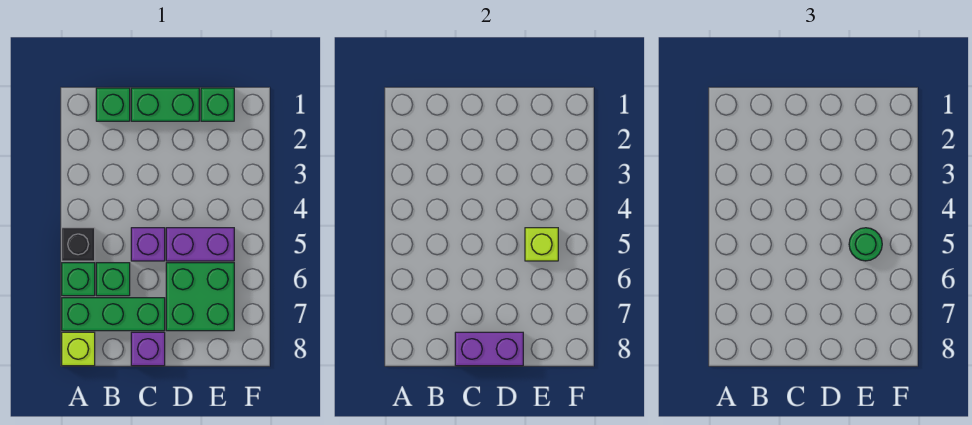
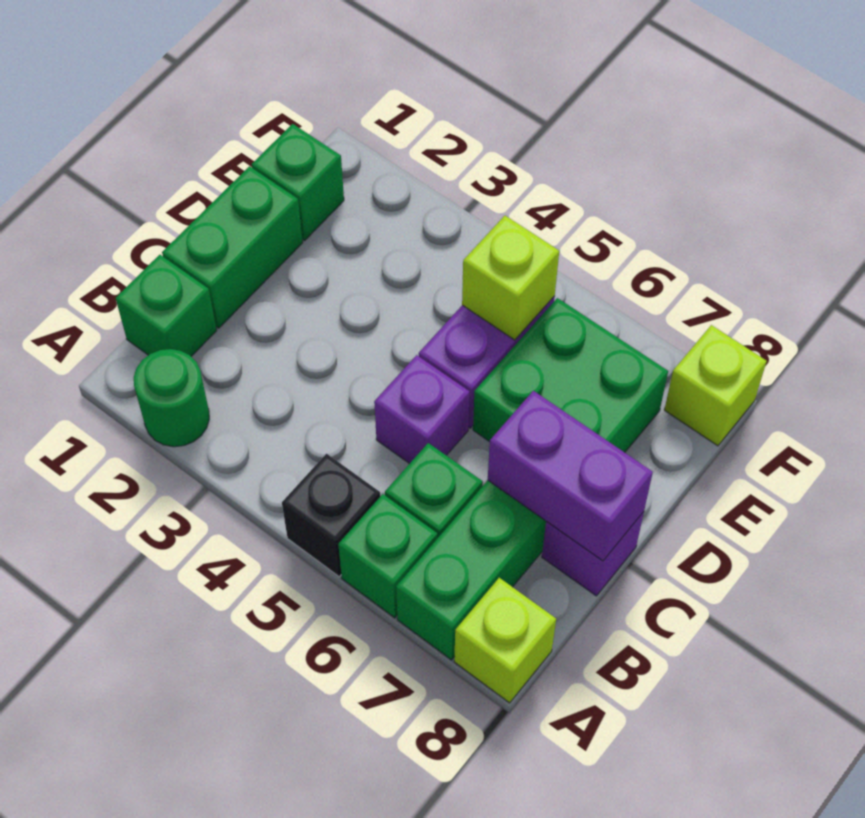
purple 1x2 brick [455,332,523,366] -> purple 1x2 brick turned to [488,391,653,561]
green 1x1 round brick [849,228,882,261] -> green 1x1 round brick moved to [134,349,209,447]
none -> lime 1x1 brick [664,325,766,446]

